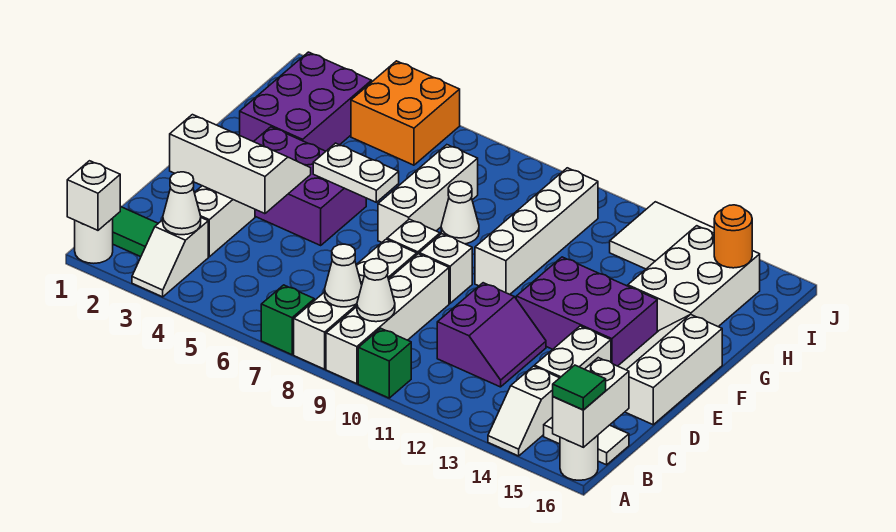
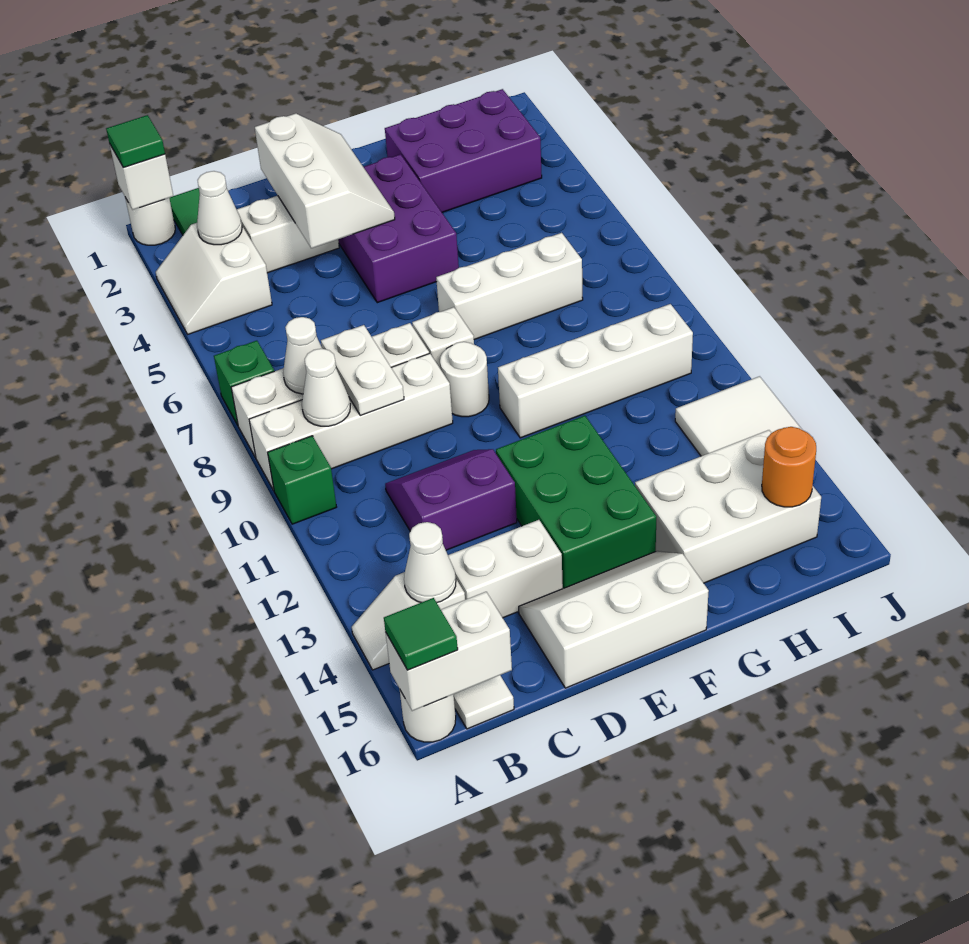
none -> green 1x1 tile [106,115,165,168]
white 1x2 slope [132,218,208,297] -> white 2x2 slope [156,223,272,334]
purple 2x2 slope [437,283,546,387] -> purple 2x2 slope turned to [385,449,517,550]
white 1x1 brick [419,234,472,303] -> white 1x1 round brick [440,342,489,417]
purple 2x3 brick [516,257,657,366] -> green 2x3 brick [496,416,656,588]
white 1x2 plate [313,143,399,202] -> white 1x2 plate moved to [321,325,404,415]
white 1x1 cone [441,181,479,244] -> white 1x1 cone moved to [404,522,456,603]
orange 2x2 brick [351,61,460,165] -> none

